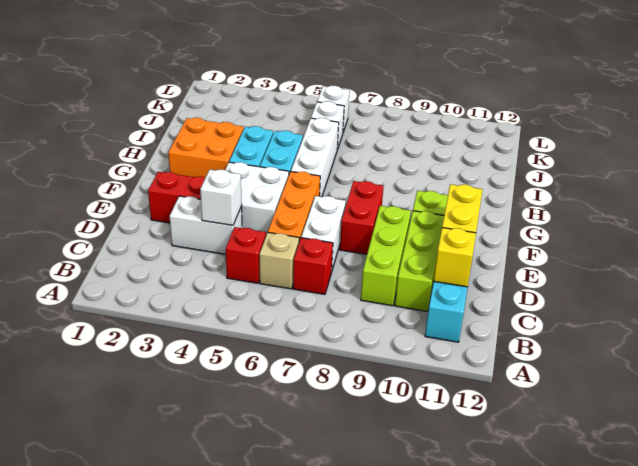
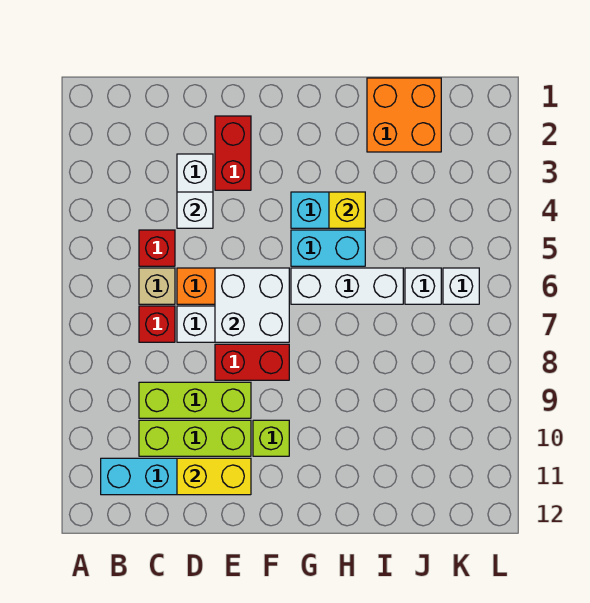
yellow 1x1 brick [434,228,476,287] -> yellow 1x1 brick moved to [329,192,365,228]
white 2x2 brick [225,162,289,235] -> white 2x2 brick moved to [215,268,289,342]
orange 2x2 brick [168,118,244,178] -> orange 2x2 brick moved to [367,78,441,152]

